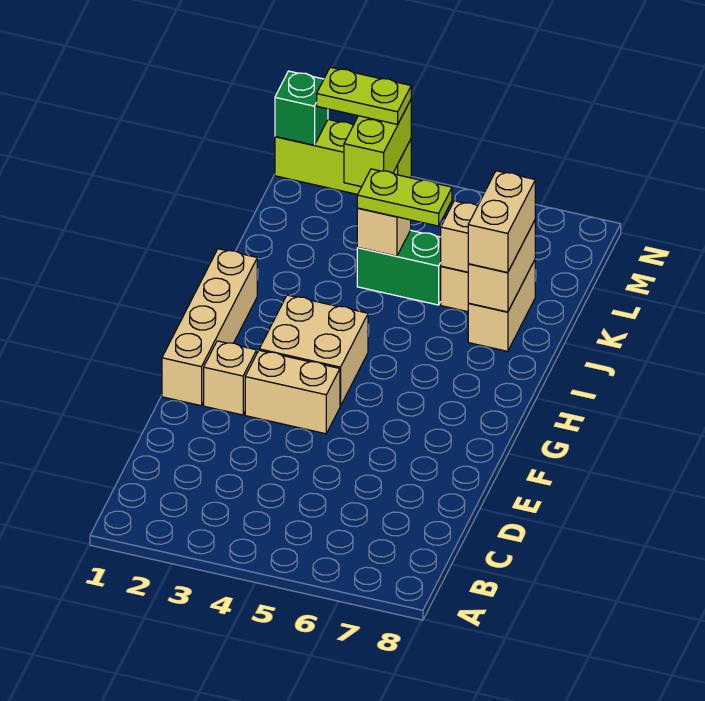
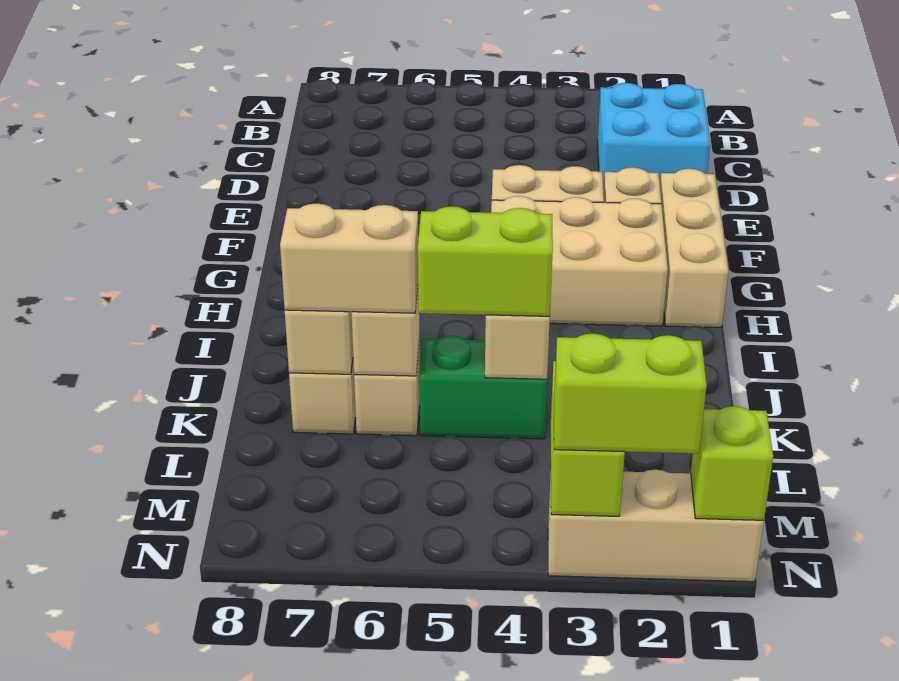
none -> cyan 2x2 brick [597,83,710,195]
tan 1x4 brick [162,249,257,406] -> tan 1x3 brick [660,169,728,328]
tan 2x2 brick [259,295,368,406] -> tan 2x3 brick [491,196,668,326]
tan 1x2 brick [468,171,535,273] -> tan 1x2 brick turned to [280,204,418,313]
lime 1x2 plate [357,169,452,226] -> lime 1x2 brick [418,206,553,316]
lime 1x3 brick [275,120,411,194] -> tan 1x3 brick [548,470,764,582]
green 1x1 brick [275,71,328,145] -> lime 1x1 brick [691,406,773,520]
lime 1x2 plate [317,67,411,124] -> lime 1x2 brick [554,334,707,454]

